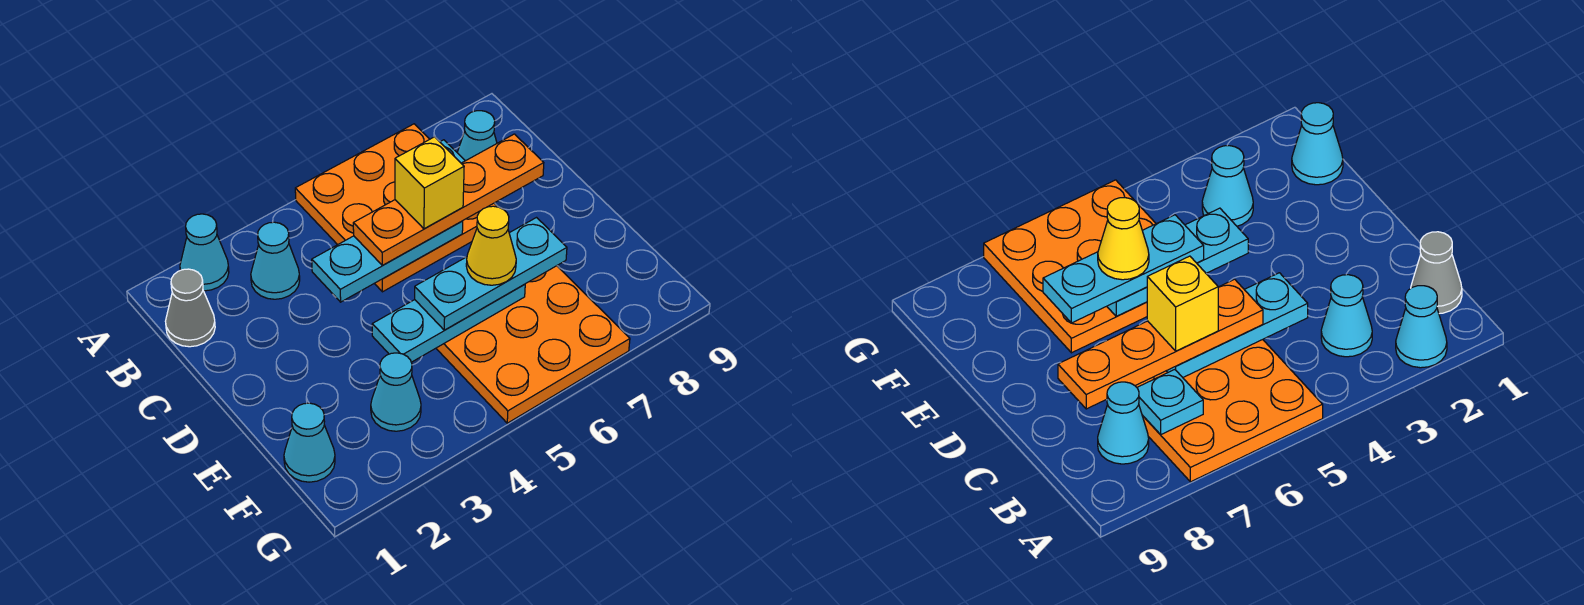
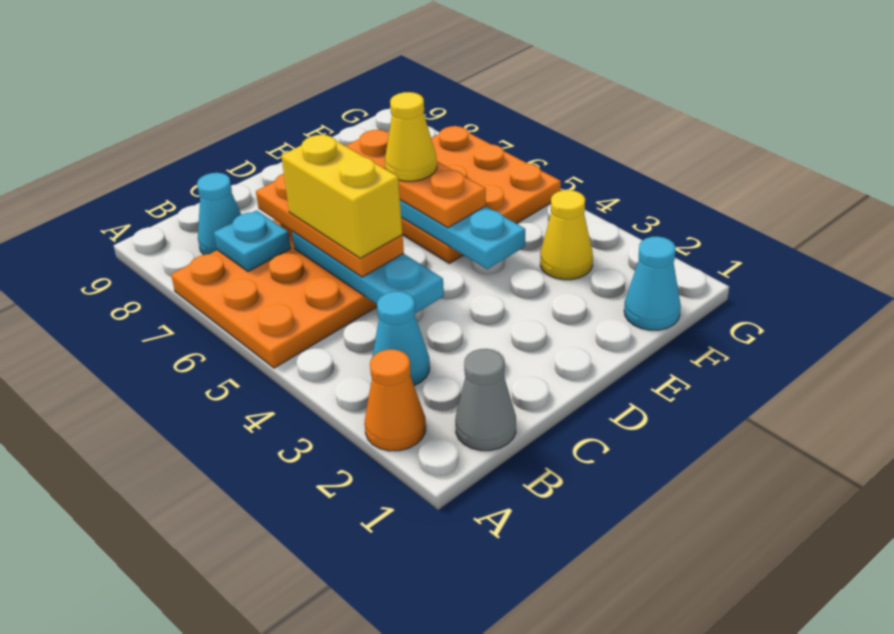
cyan 1x1 cone [180,214,229,291] -> orange 1x1 cone [364,349,426,451]
orange 1x4 plate [353,134,544,265] -> orange 1x3 plate [256,173,404,277]
yellow 1x1 brick [395,137,464,229] -> yellow 1x2 brick [281,134,402,258]
cyan 1x3 plate [415,218,567,330] -> orange 1x3 plate [346,129,486,228]
cyan 1x1 cone [371,353,421,431] -> yellow 1x1 cone [540,190,593,280]

